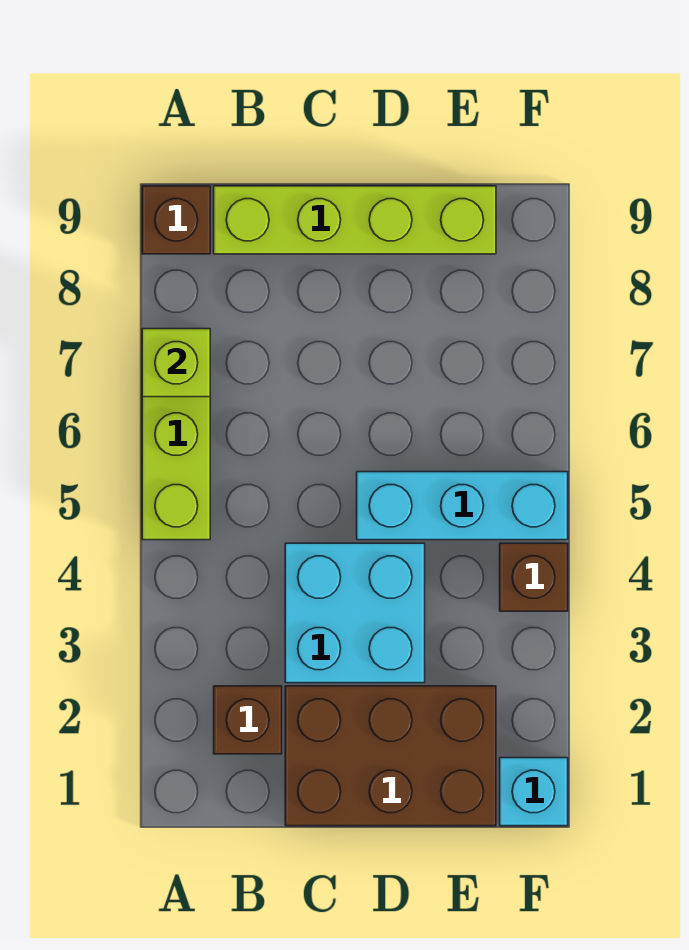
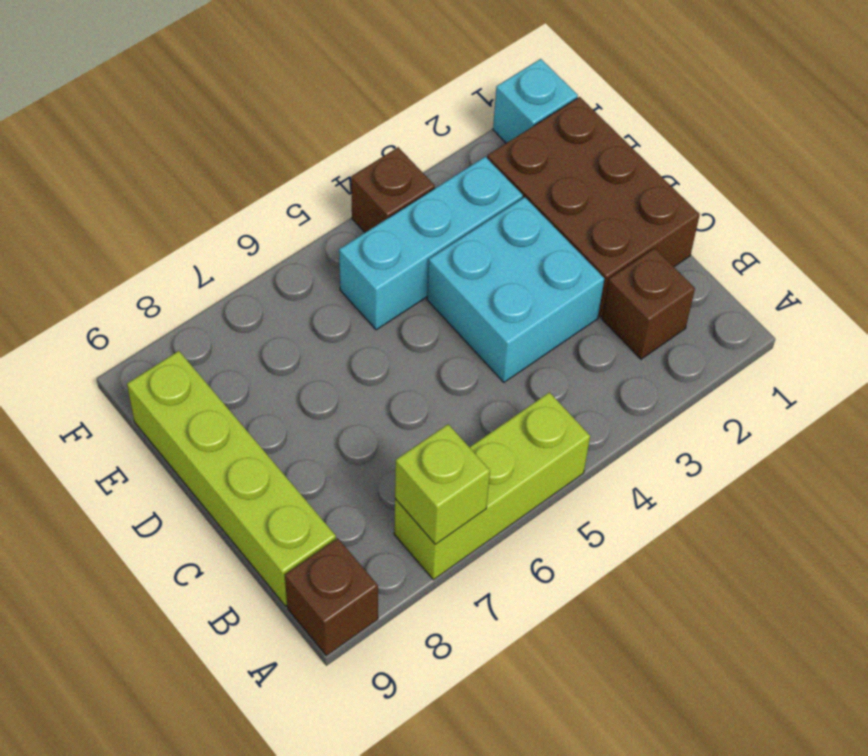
cyan 1x3 brick [357,472,568,540] -> cyan 1x3 brick turned to [339,157,523,330]

